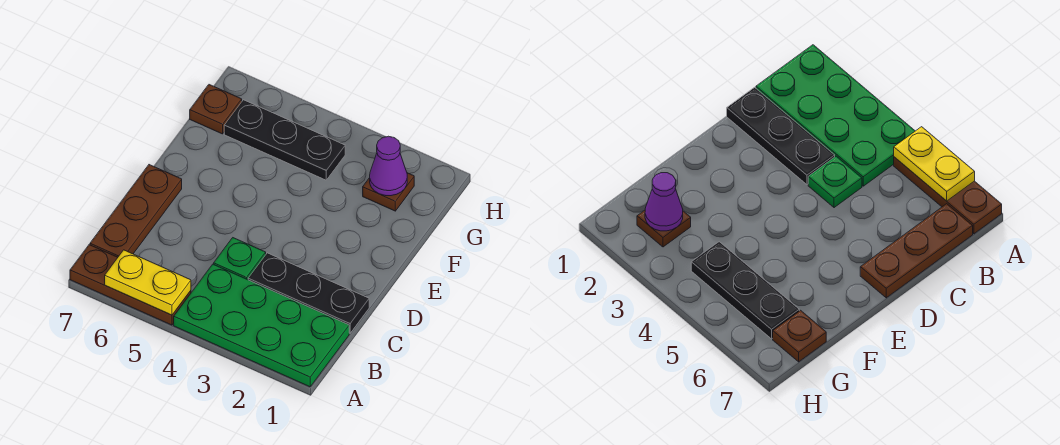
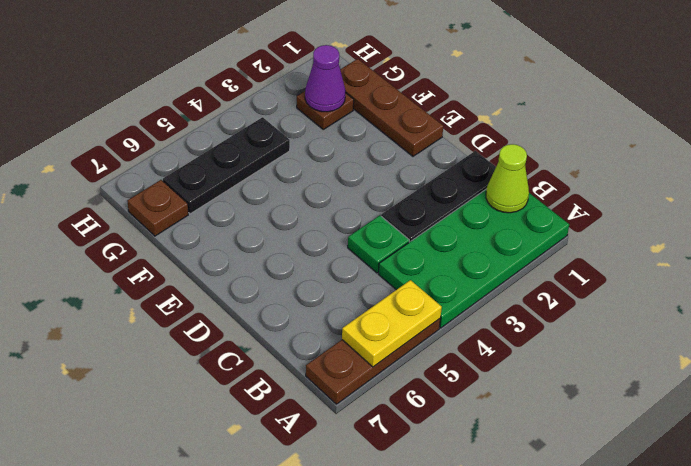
none -> lime 1x1 cone [486,144,529,213]
brown 1x3 plate [90,165,182,257] -> brown 1x3 plate moved to [340,59,443,156]

